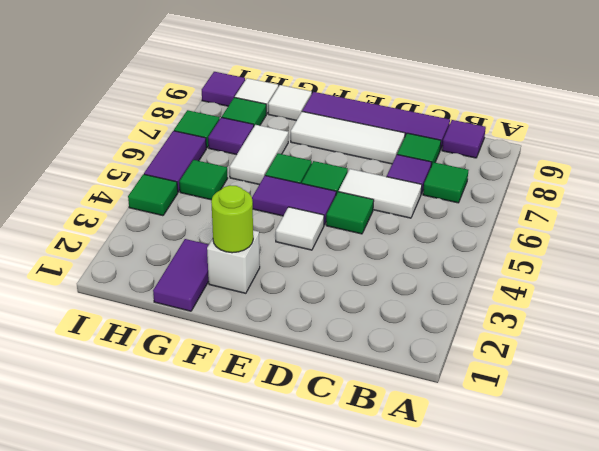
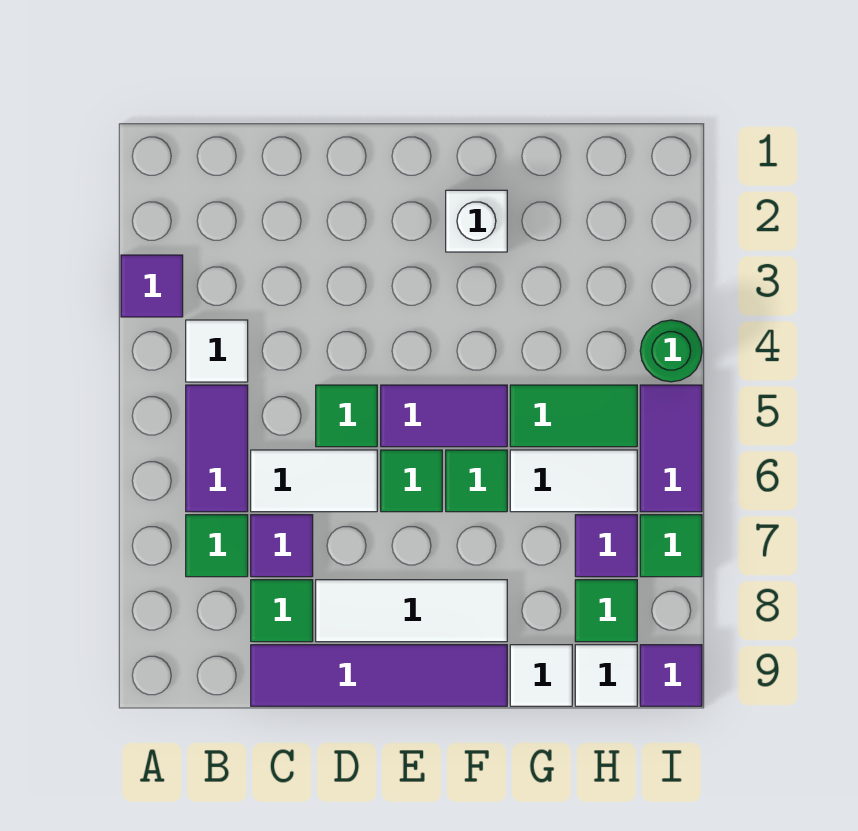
purple 1x1 tile [442,120,486,158] -> purple 1x1 tile moved to [121,255,183,317]
white 1x1 tile [276,207,324,250] -> white 1x1 tile moved to [186,320,248,382]
lime 1x1 round brick [211,185,253,253] -> none
purple 1x2 tile [153,239,209,311] -> purple 1x2 tile moved to [186,385,248,512]
white 1x2 tile [230,125,288,184] -> white 1x2 tile turned to [510,450,637,512]
green 1x1 tile [179,160,228,200] -> green 1x2 tile [510,385,637,447]
green 1x1 tile [128,174,178,216] -> green 1x1 round brick [640,320,702,382]

